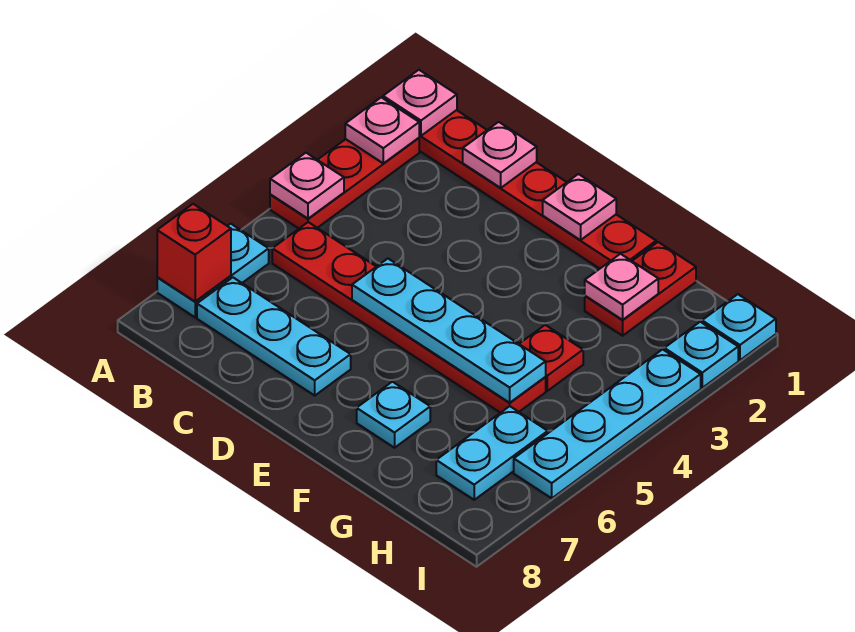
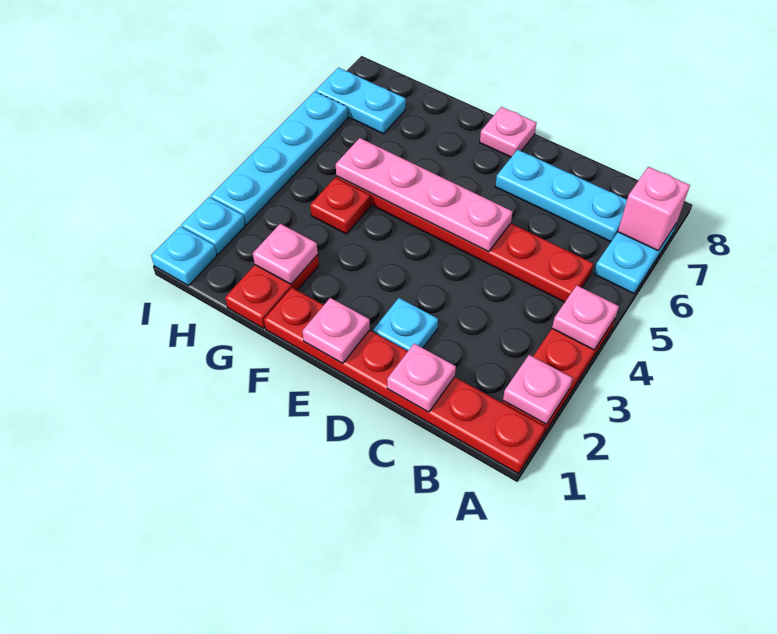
pink 1x1 plate [383,70,457,136] -> pink 1x1 plate moved to [480,107,536,157]
red 1x1 brick [157,204,231,302] -> pink 1x1 brick [618,167,690,251]
cyan 1x4 plate [352,259,546,403] -> pink 1x4 plate [336,138,513,252]
cyan 1x1 plate [357,382,430,448] -> cyan 1x1 plate moved to [373,298,438,351]
cyan 1x2 plate [436,406,548,500] -> cyan 1x2 plate turned to [316,68,406,134]

